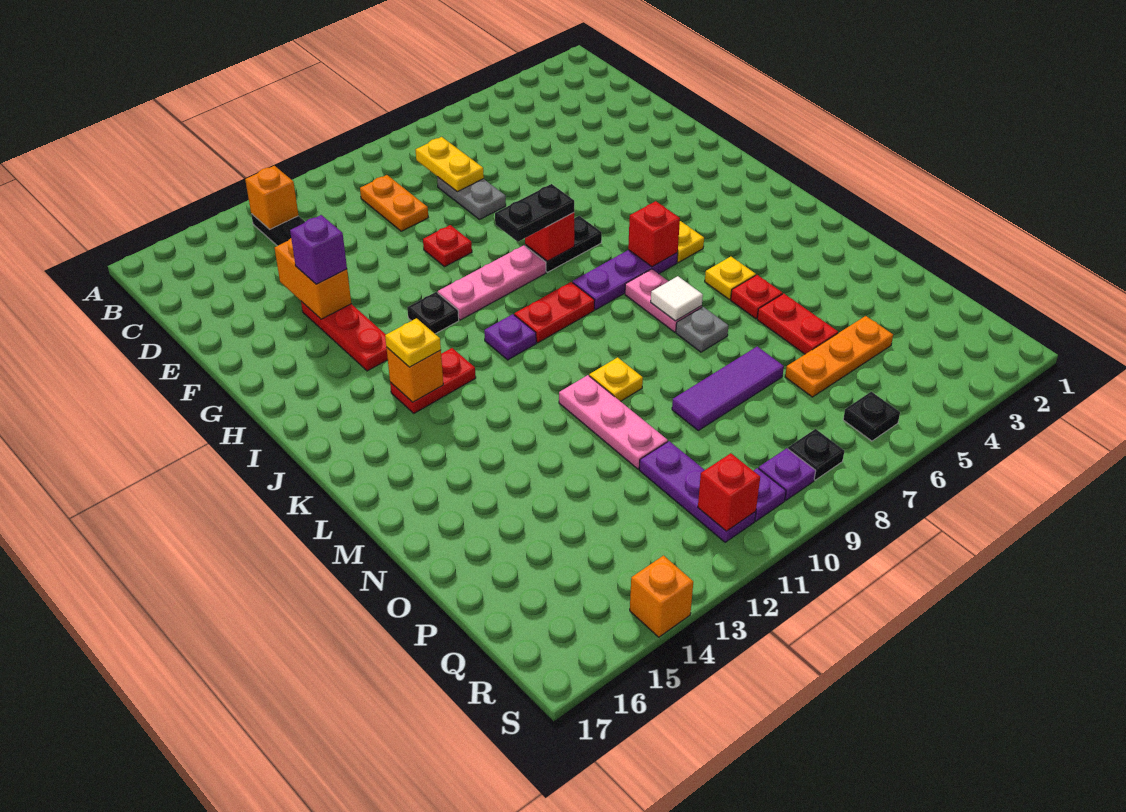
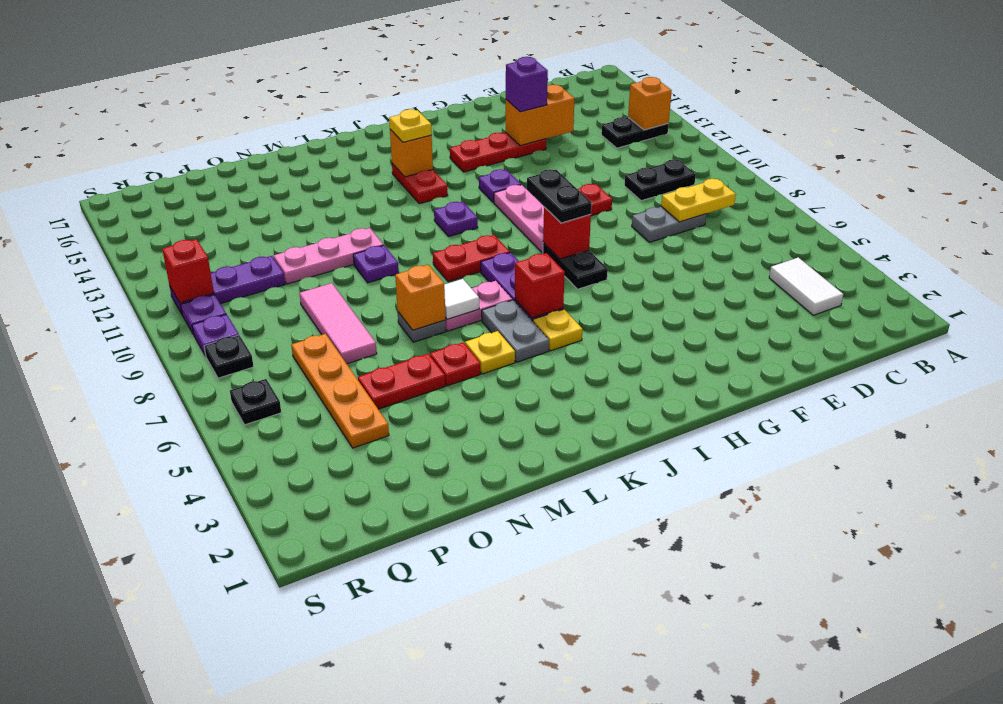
none -> white 1x2 tile [769,257,843,315]
orange 1x2 plate [360,175,428,231] -> black 1x2 plate [624,160,696,201]
black 1x1 plate [407,292,459,334] -> purple 1x1 plate [479,169,521,203]
red 1x2 plate [514,282,595,343] -> red 1x2 plate turned to [433,235,510,282]
none -> grey 1x2 plate [482,300,549,362]
yellow 1x1 plate [589,357,643,401] -> purple 1x1 plate [353,245,399,283]
purple 1x3 tile [672,347,784,431] -> pink 1x3 tile [299,283,377,364]
orange 1x3 plate [785,316,893,397] -> orange 1x4 plate [291,334,389,448]
orange 1x1 brick [630,556,693,637] -> orange 1x1 brick moved to [395,265,446,330]

